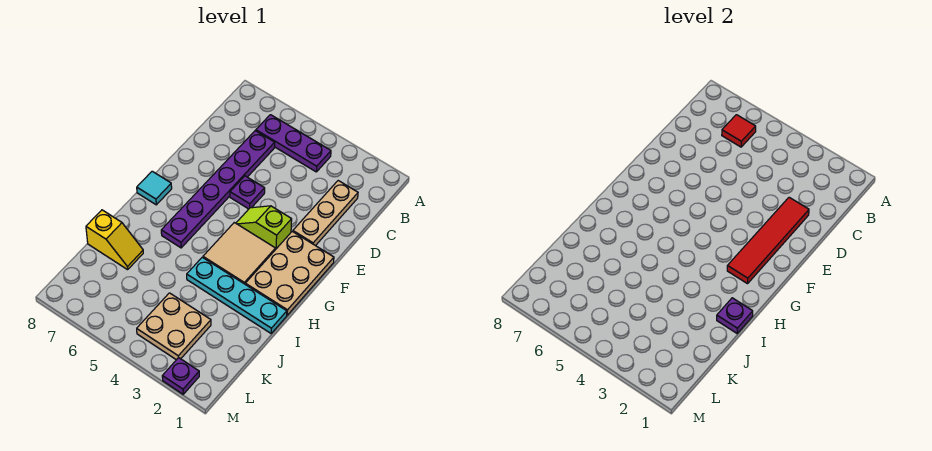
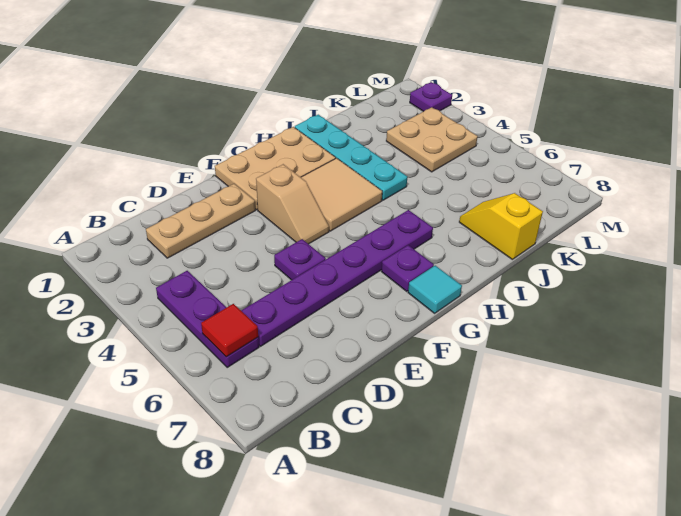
red 1x4 tile [727,197,809,284] -> none
lime 1x2 slope [236,206,292,250] -> tan 1x2 slope [256,164,329,244]
purple 1x1 plate [717,298,753,333] -> purple 1x1 plate moved to [381,245,434,291]

